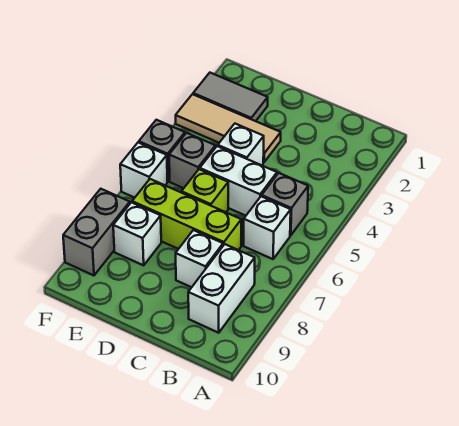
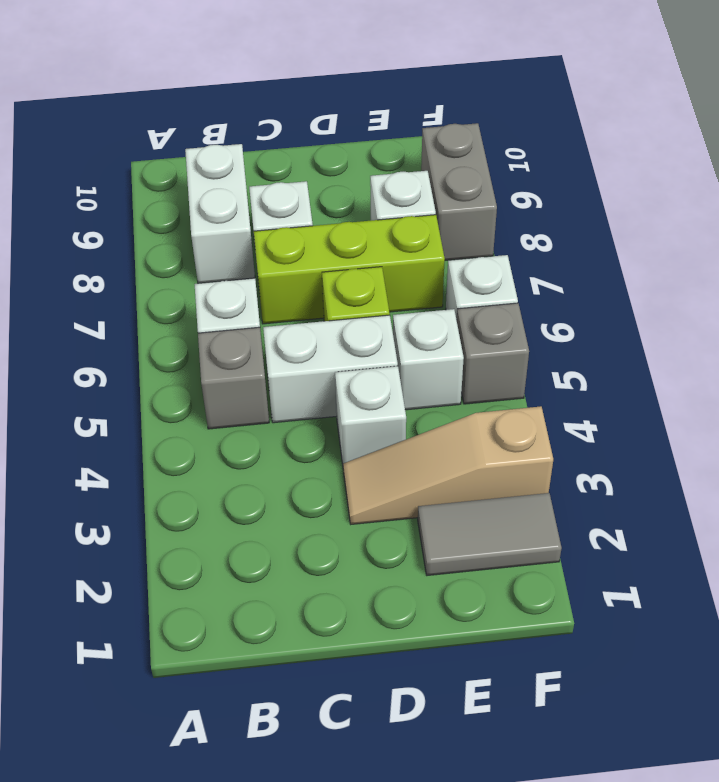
tan 1x3 tile [176,94,281,162] -> tan 1x3 slope [343,406,553,524]
grey 1x1 brick [169,133,215,188] -> white 1x1 brick [393,309,464,410]

